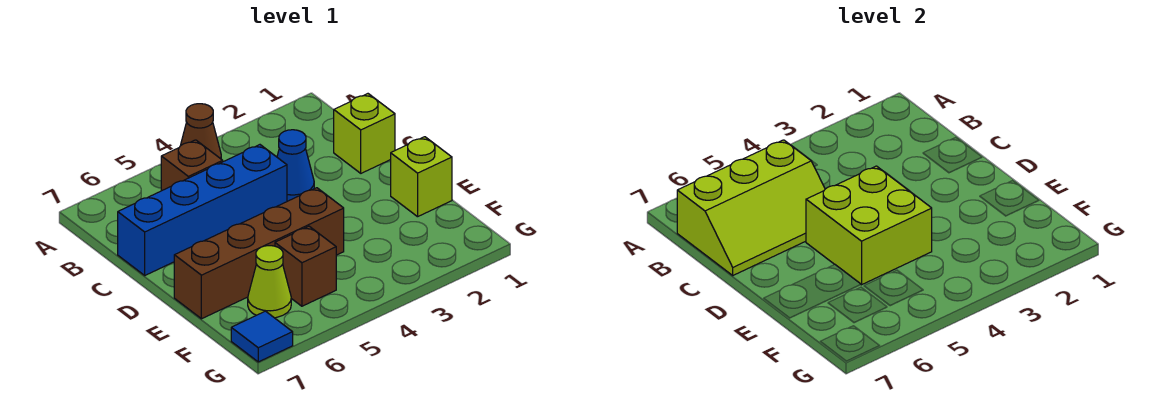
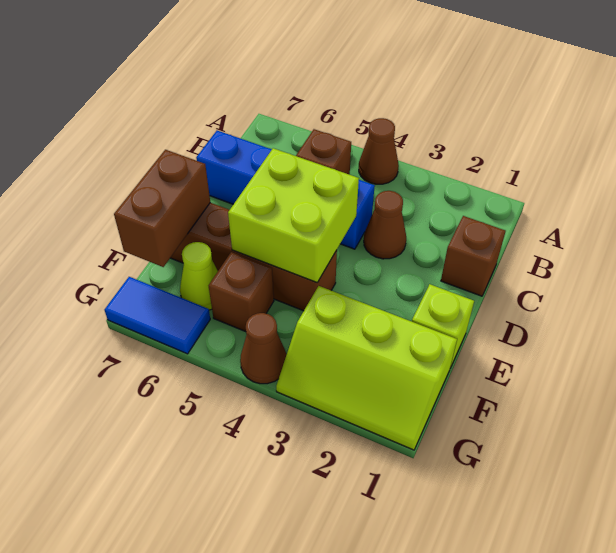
lime 2x3 slope [677,140,825,275] -> lime 2x3 slope moved to [276,286,457,450]
lime 1x1 brick [334,94,395,173] -> brown 1x1 brick [441,216,505,296]
blue 1x1 cone [277,130,314,201] -> brown 1x1 cone [364,191,406,259]
none -> brown 1x2 brick [114,150,210,267]
none -> brown 1x1 cone [240,313,287,384]
blue 1x1 tile [231,311,293,362] -> blue 1x2 tile [104,277,210,354]

